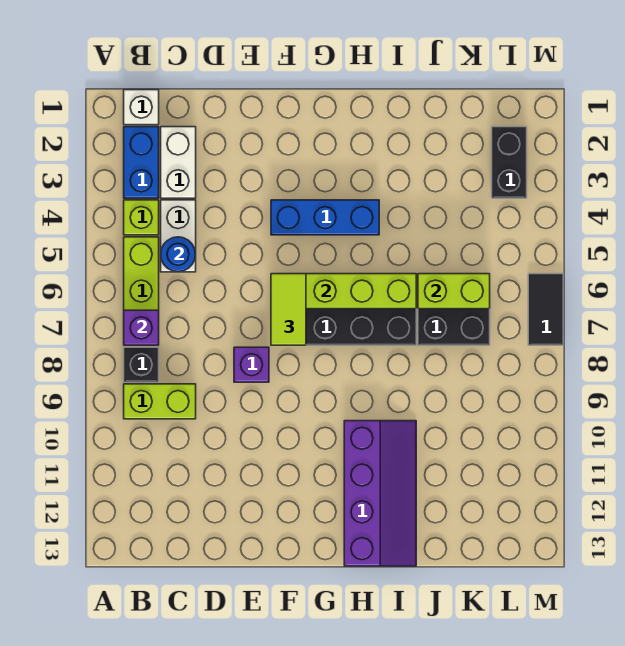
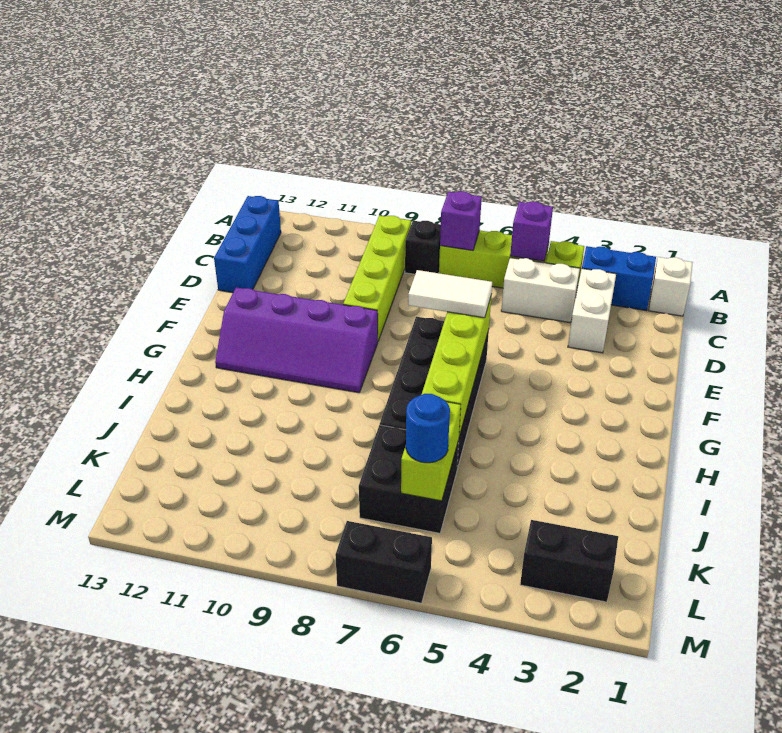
lime 1x2 brick [124,384,196,419] -> lime 1x4 brick [343,216,411,341]
white 1x2 brick [161,127,196,198] -> white 1x2 brick turned to [568,269,616,353]
blue 1x1 round brick [161,237,196,272] -> blue 1x1 round brick moved to [406,394,450,463]
purple 1x1 brick [234,347,269,382] -> purple 1x1 brick moved to [510,202,553,261]
blue 1x3 brick [271,200,379,235] -> blue 1x3 brick moved to [214,196,281,293]
lime 1x2 tile [271,274,306,345] -> white 1x2 tile [408,270,492,318]
purple 2x4 slope [344,421,416,566] -> purple 2x4 slope moved to [215,287,378,393]
black 1x2 tile [528,274,563,345] -> black 1x2 brick [335,521,432,603]

